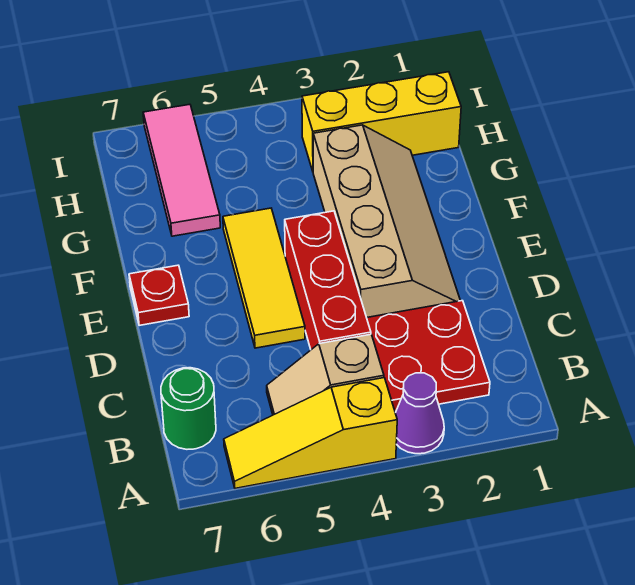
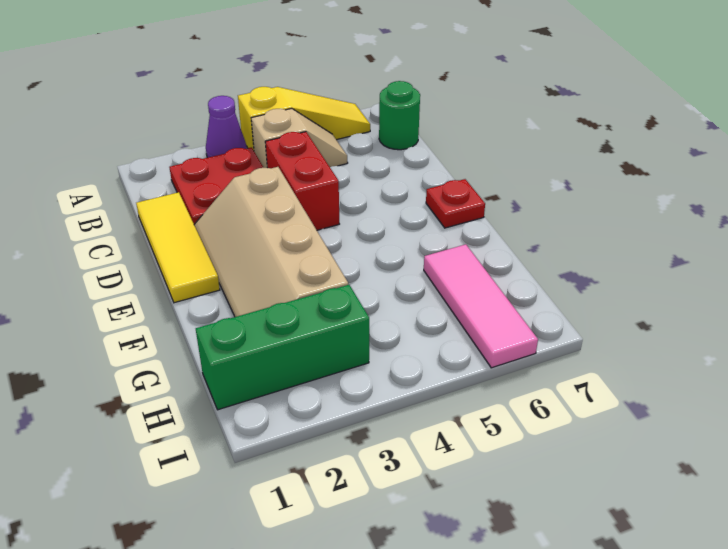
red 1x3 brick [285,211,371,350] -> red 1x2 brick [265,132,339,230]
yellow 1x3 tile [223,208,305,348] -> yellow 1x3 tile moved to [136,192,220,303]
yellow 1x3 brick [302,72,461,171] -> green 1x3 brick [196,285,369,410]

